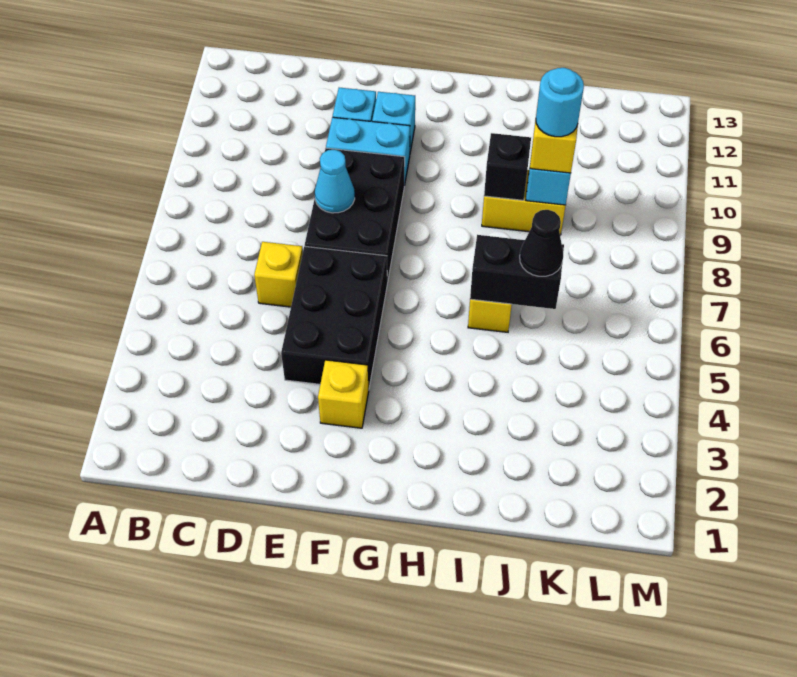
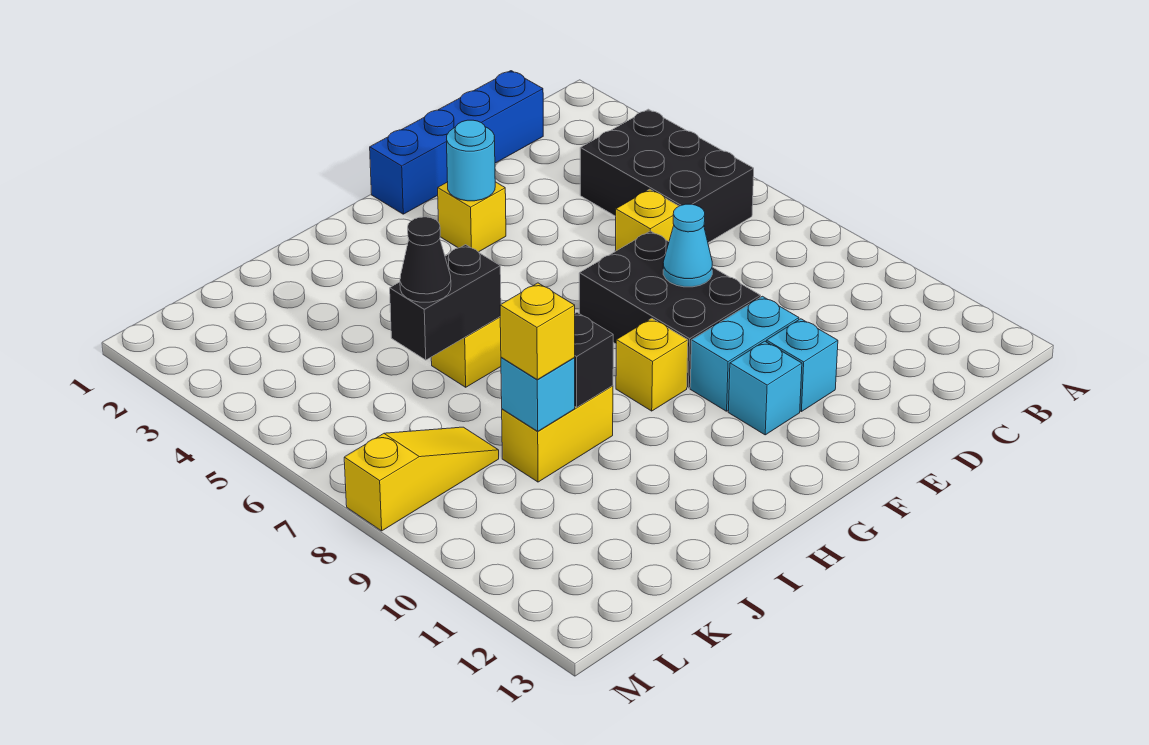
none -> blue 1x4 brick [370,71,543,214]
black 2x3 brick [281,246,387,390] -> black 2x3 brick moved to [580,109,754,243]
none -> yellow 1x1 brick [616,318,688,411]
cyan 1x1 round brick [536,68,584,137] -> cyan 1x1 round brick moved to [447,120,495,201]
none -> yellow 1x3 slope [344,427,499,531]

